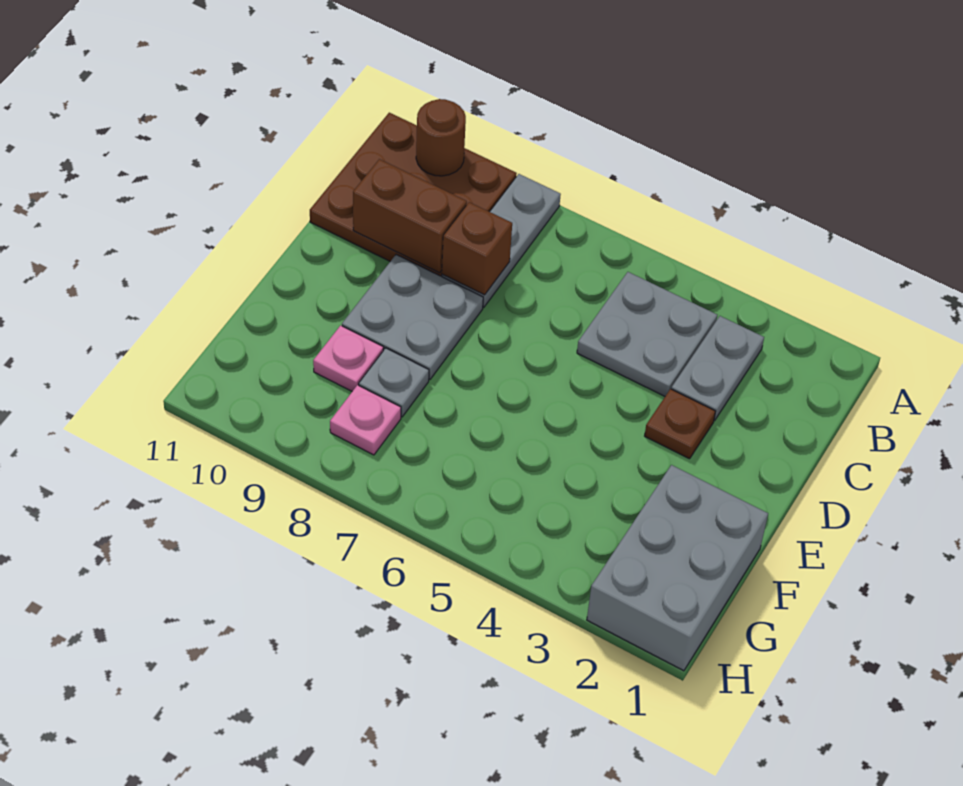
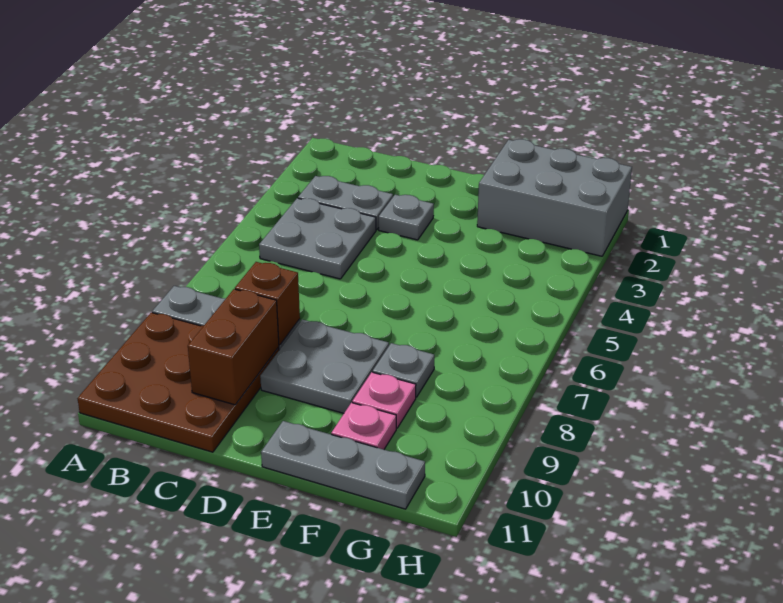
brown 1x1 round brick [416,99,466,176] -> none
brown 1x1 plate [645,389,715,459] -> grey 1x1 plate [379,195,434,240]
none -> grey 1x3 plate [261,421,425,509]
pink 1x1 plate [330,385,401,455] -> pink 1x1 plate moved to [331,403,396,449]

